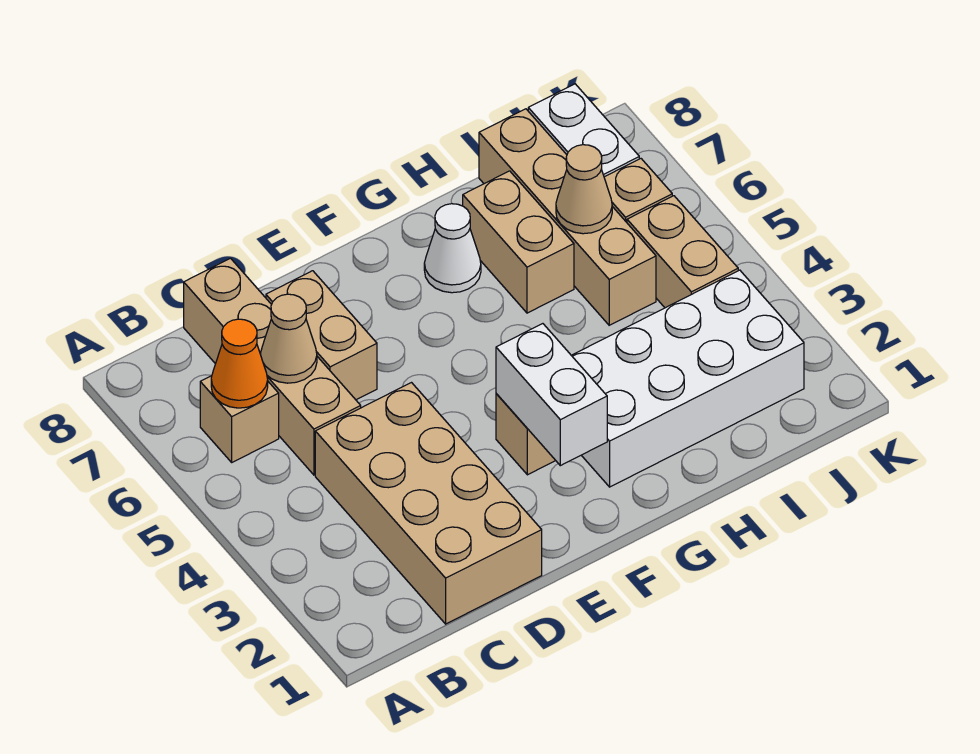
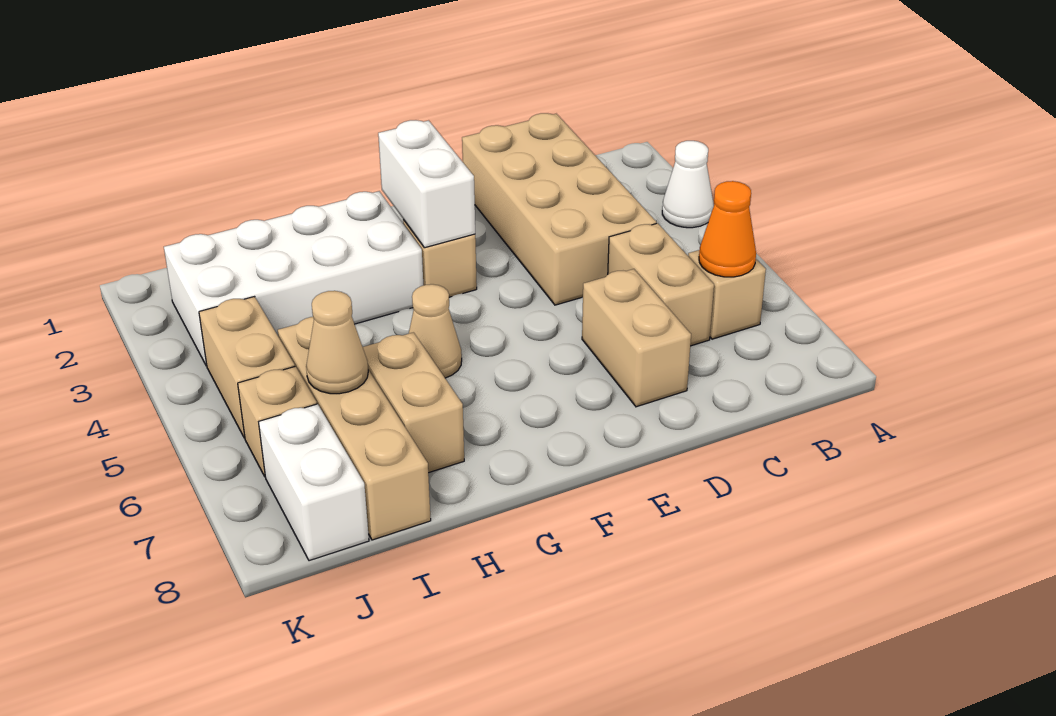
tan 1x4 brick [184,258,361,475] -> tan 1x2 brick [608,223,714,346]
tan 1x1 cone [261,294,317,383] -> tan 1x1 cone moved to [409,284,462,378]
white 1x1 cone [424,203,481,293] -> white 1x1 cone moved to [662,141,714,228]

